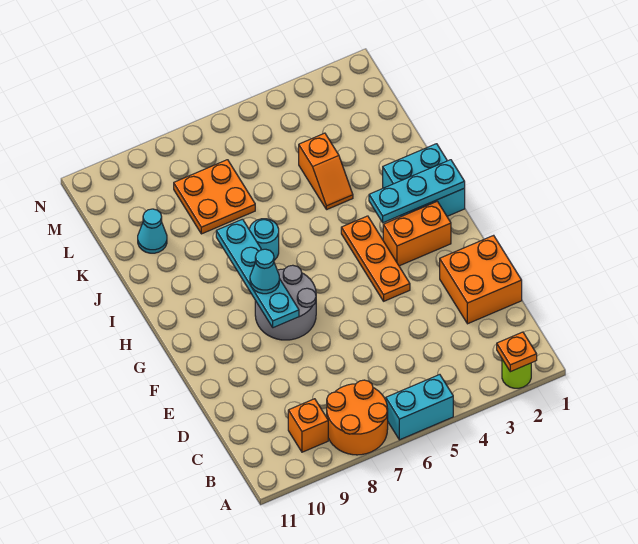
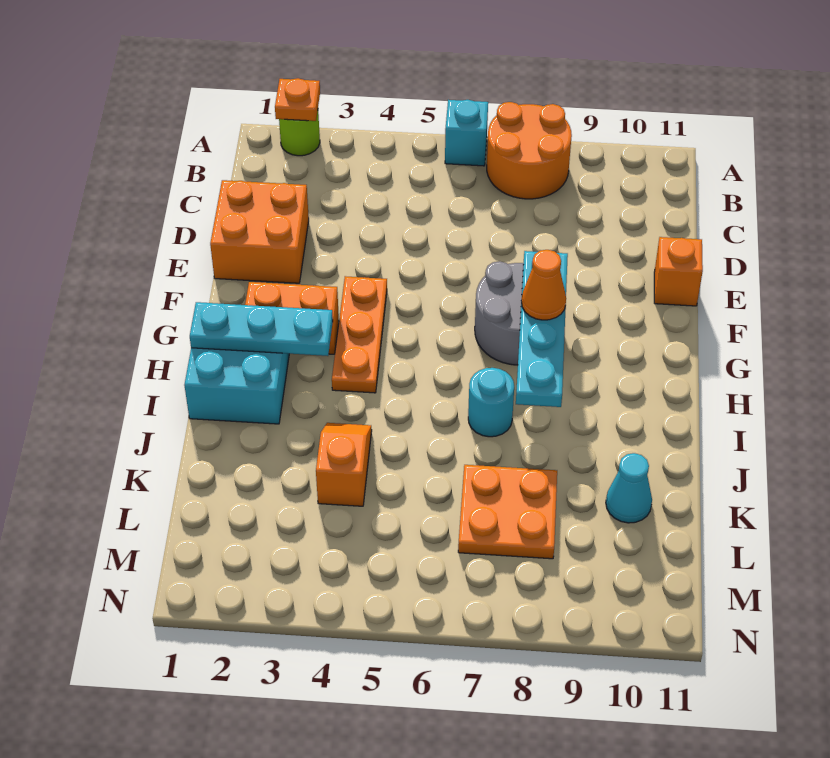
cyan 1x2 brick [386,375,453,440] -> cyan 1x1 brick [445,100,488,166]
orange 1x1 brick [288,399,328,452] -> orange 1x1 brick moved to [654,237,703,306]
cyan 1x1 cone [250,249,279,294] -> orange 1x1 cone [522,250,566,320]

